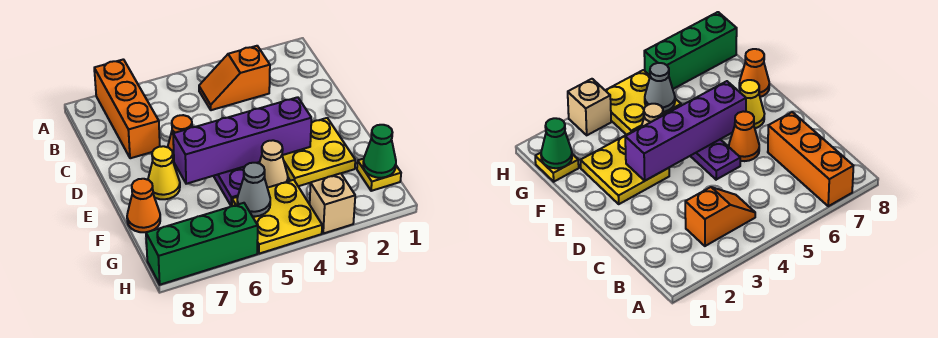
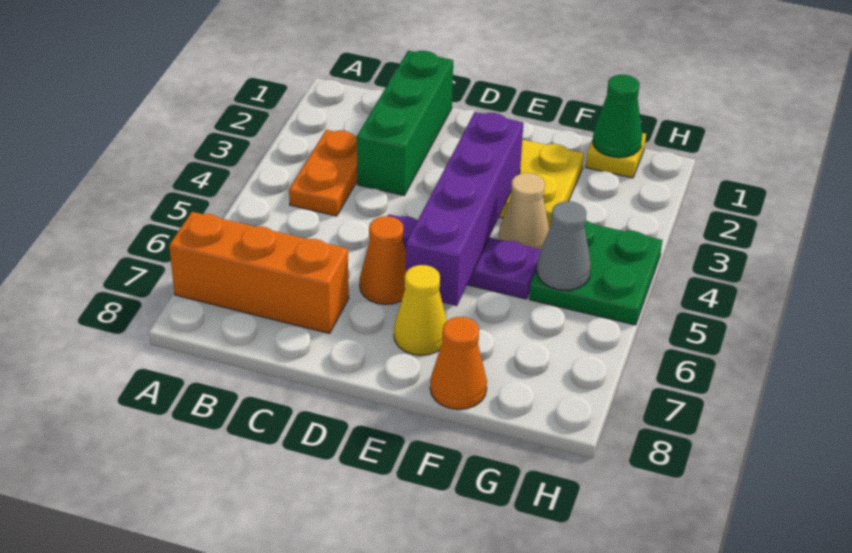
orange 1x2 slope [199,46,270,110] -> orange 1x2 plate [289,130,357,216]
yellow 2x2 plate [232,180,322,254] -> green 2x2 plate [529,221,662,325]
tan 1x1 brick [310,173,355,233] -> none
green 1x3 brick [146,203,258,285] -> green 1x3 brick moved to [357,51,453,195]

